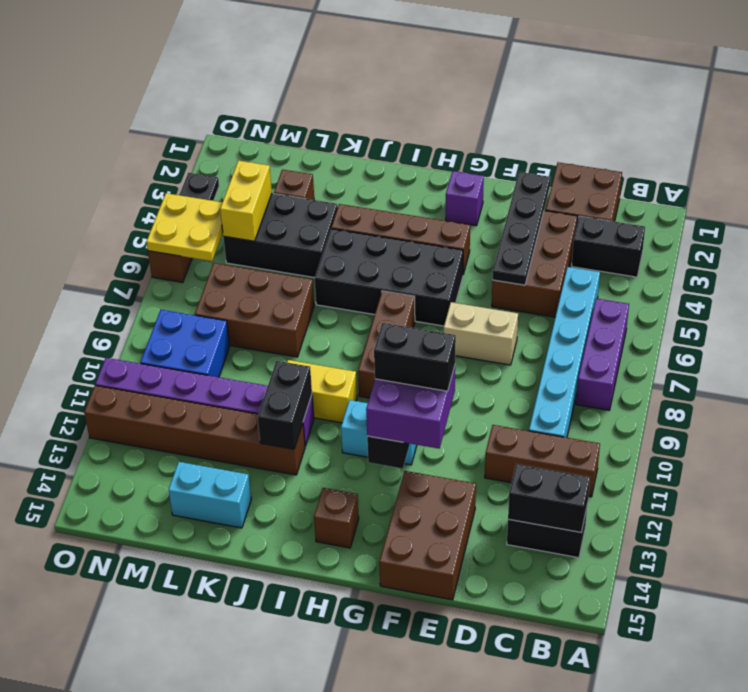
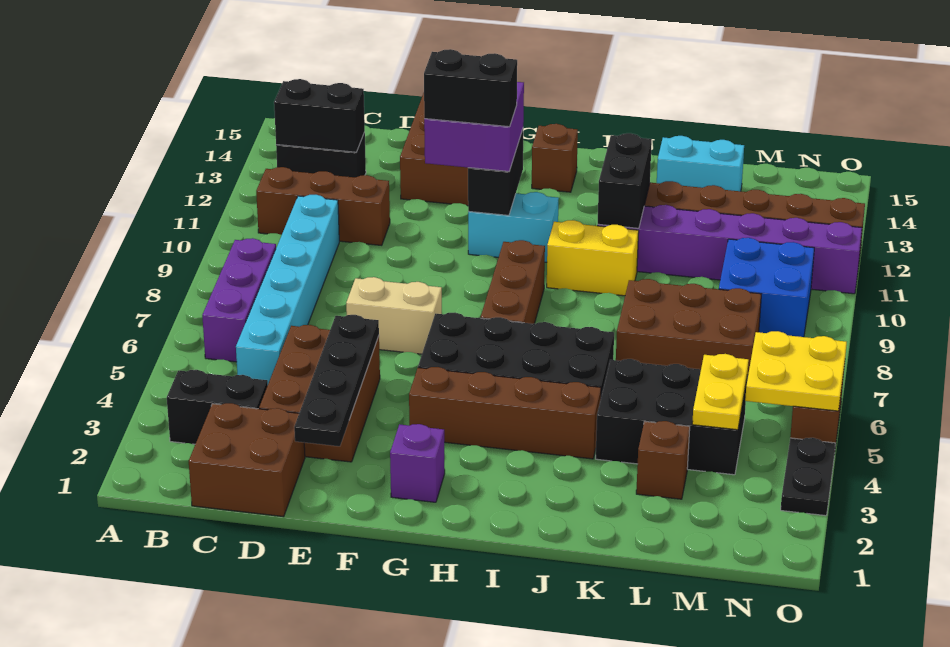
yellow 1x2 brick [220,161,272,241] -> yellow 1x2 plate [692,354,749,430]

